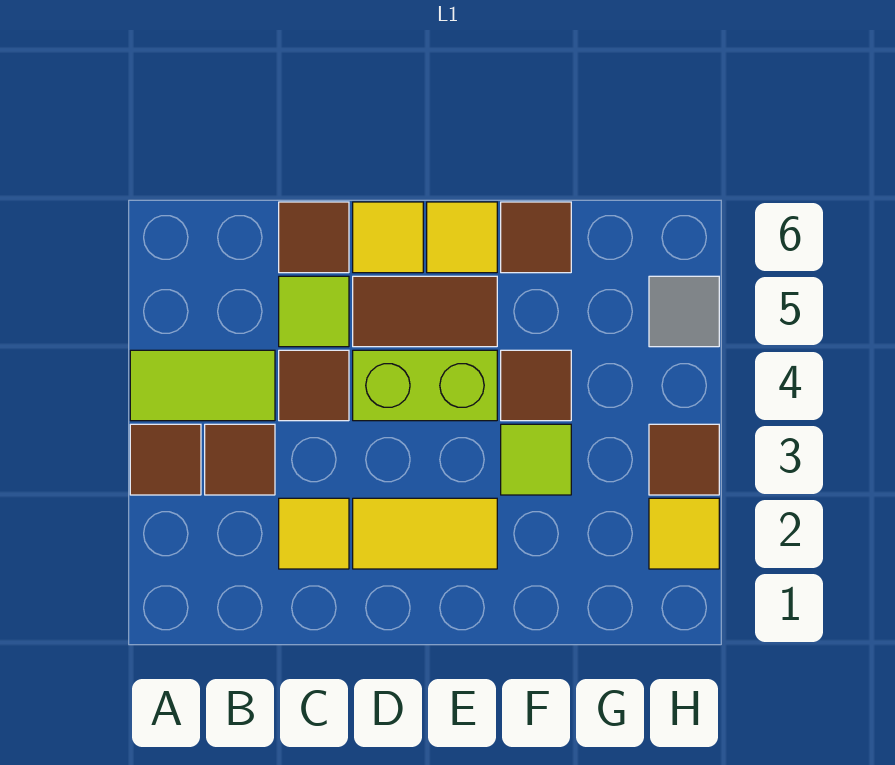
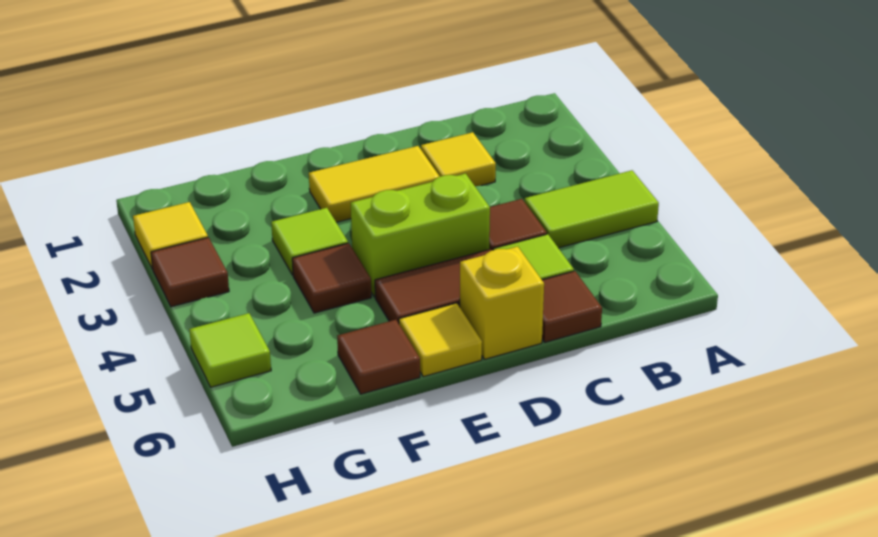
brown 1x1 tile [130,424,201,495] -> none
brown 1x1 tile [205,424,275,495] -> none
yellow 1x1 tile [353,202,423,273] -> yellow 1x1 brick [460,246,544,359]
grey 1x1 tile [649,276,719,347] -> lime 1x1 tile [189,313,271,387]

